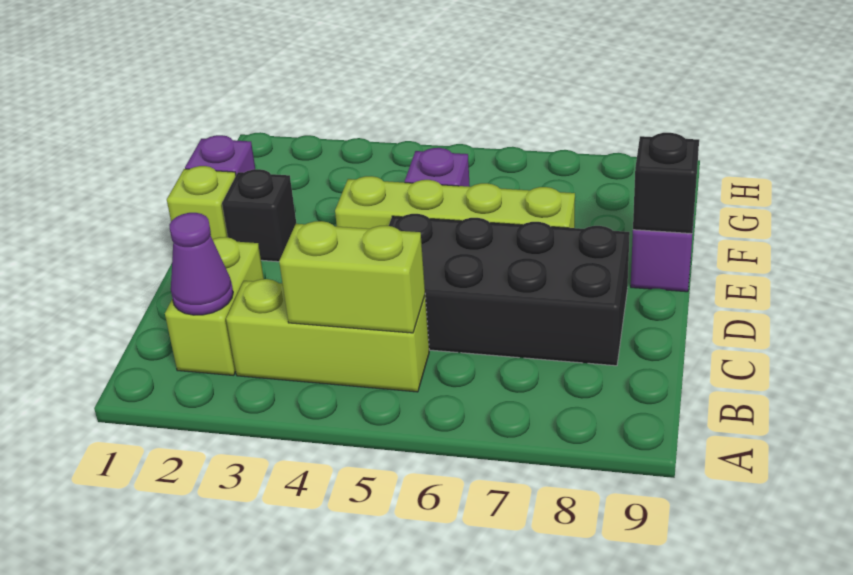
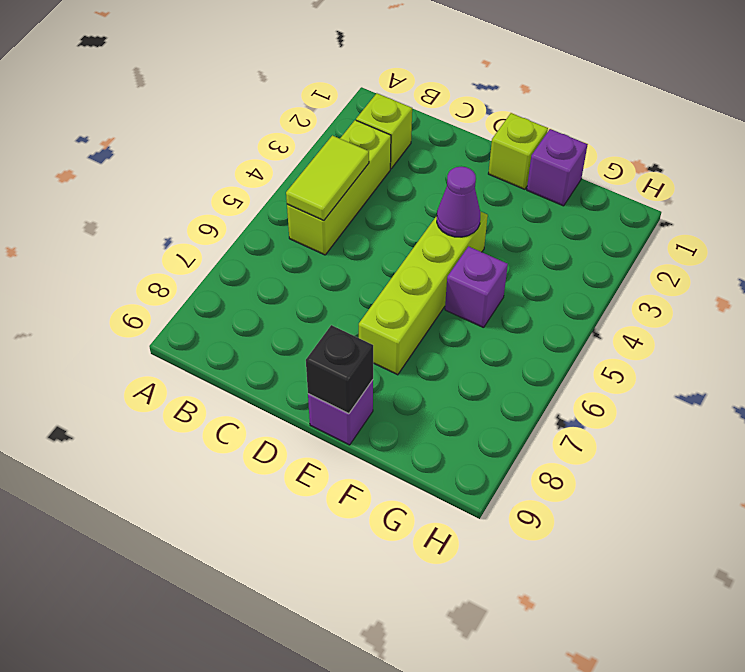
lime 1x2 brick [165,237,264,376] -> lime 1x1 brick [356,93,412,169]
purple 1x1 cone [170,213,233,315] -> purple 1x1 cone moved to [437,167,480,237]
lime 1x2 brick [279,221,425,333] -> lime 1x2 tile [286,135,369,221]
black 2x4 brick [389,214,630,366] -> none
black 1x1 brick [222,169,296,262] -> none

